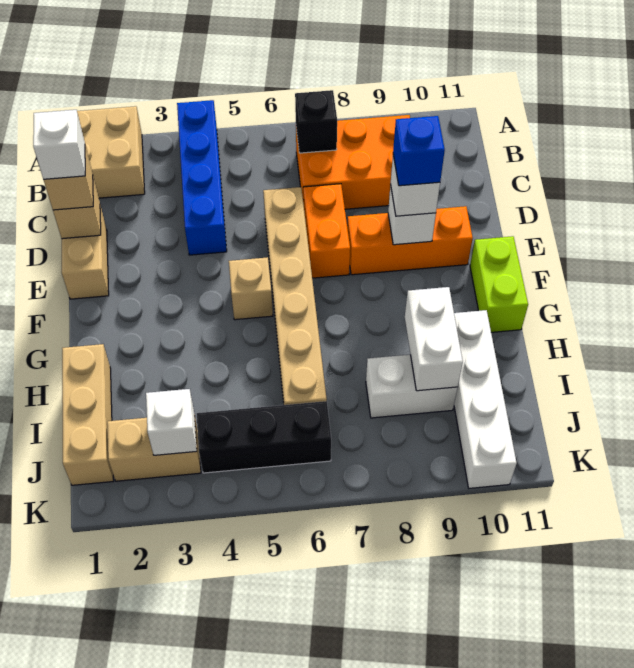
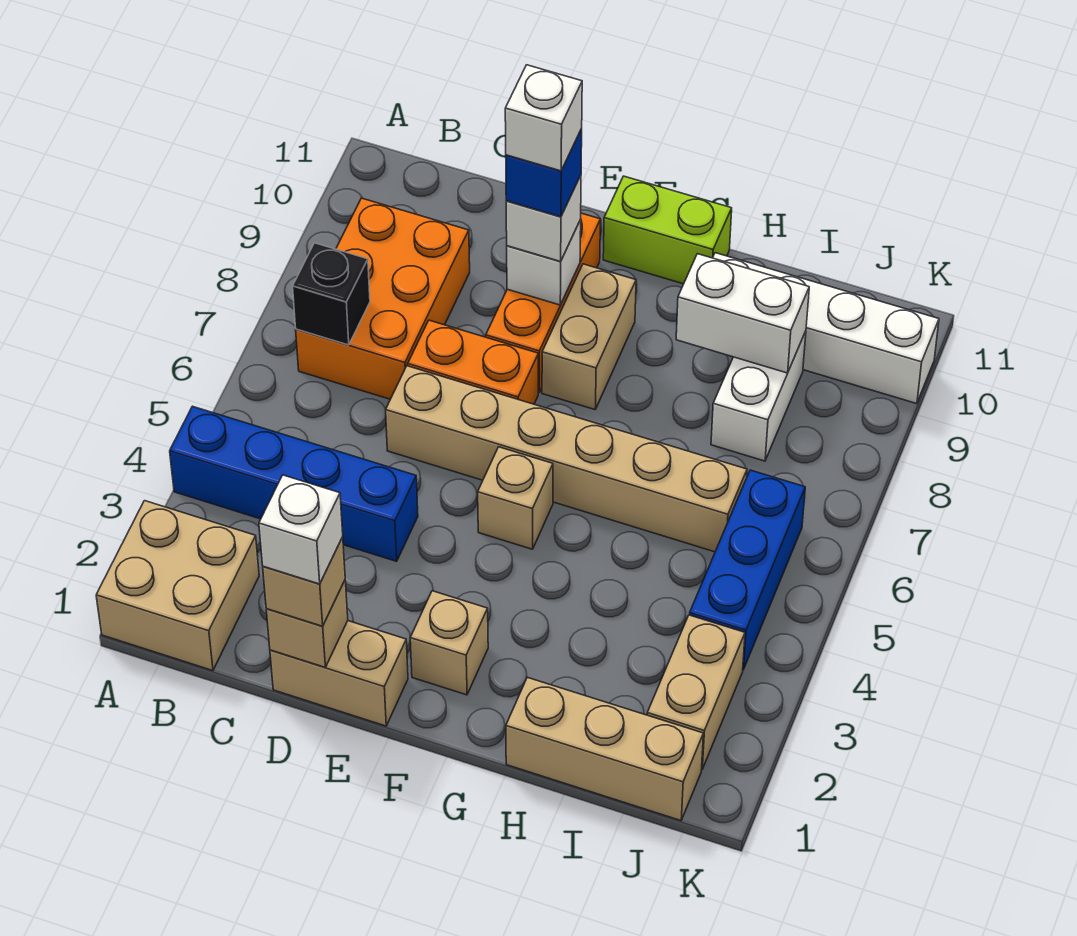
none -> tan 1x1 brick [410,591,488,695]
none -> tan 1x2 brick [542,264,636,410]
white 1x1 brick [146,389,197,455] -> white 1x1 brick moved to [505,65,582,171]
black 1x3 brick [197,401,331,473] -> blue 1x3 brick [690,470,805,670]

